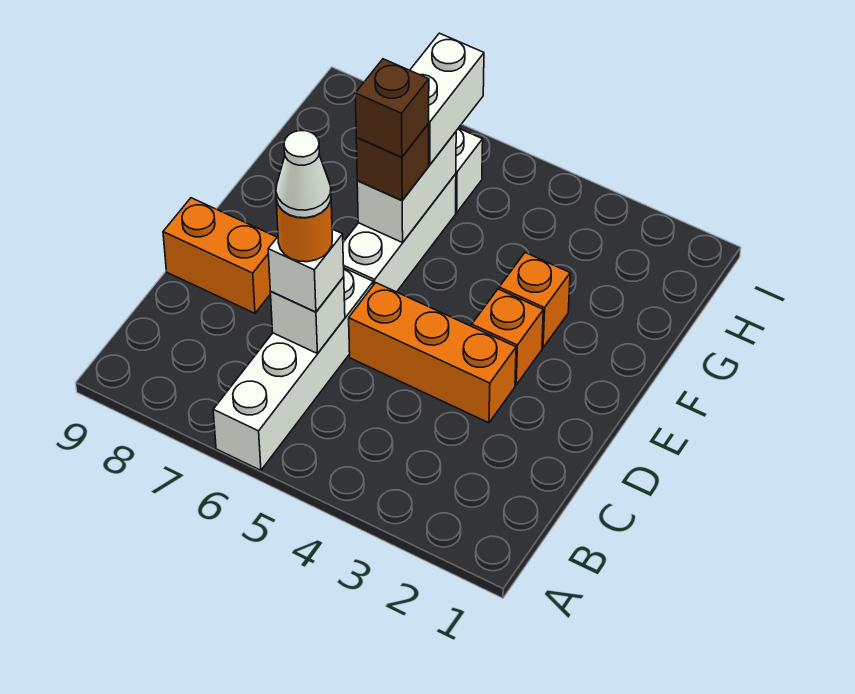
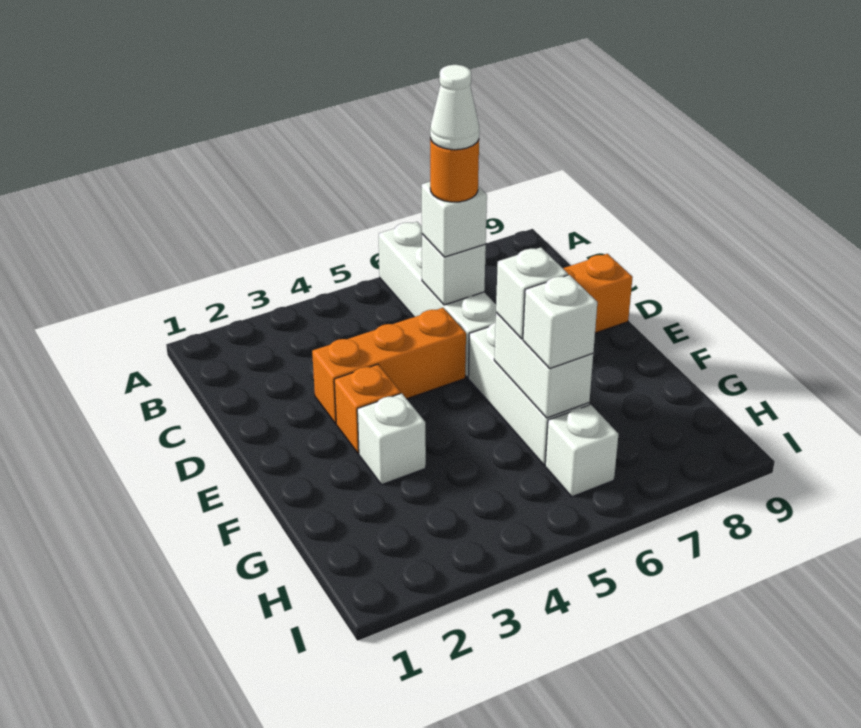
orange 1x1 brick [499,253,570,348] -> white 1x1 brick [357,393,426,485]
brown 1x1 brick [356,124,429,201] -> white 1x1 brick [496,248,568,339]
brown 1x1 brick [355,59,429,157] -> none
white 1x2 brick [410,33,484,164] -> white 1x1 brick [523,275,597,369]

